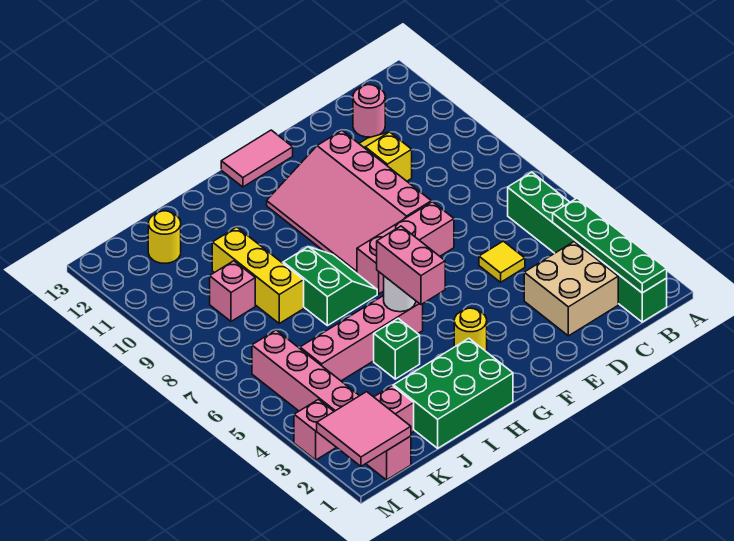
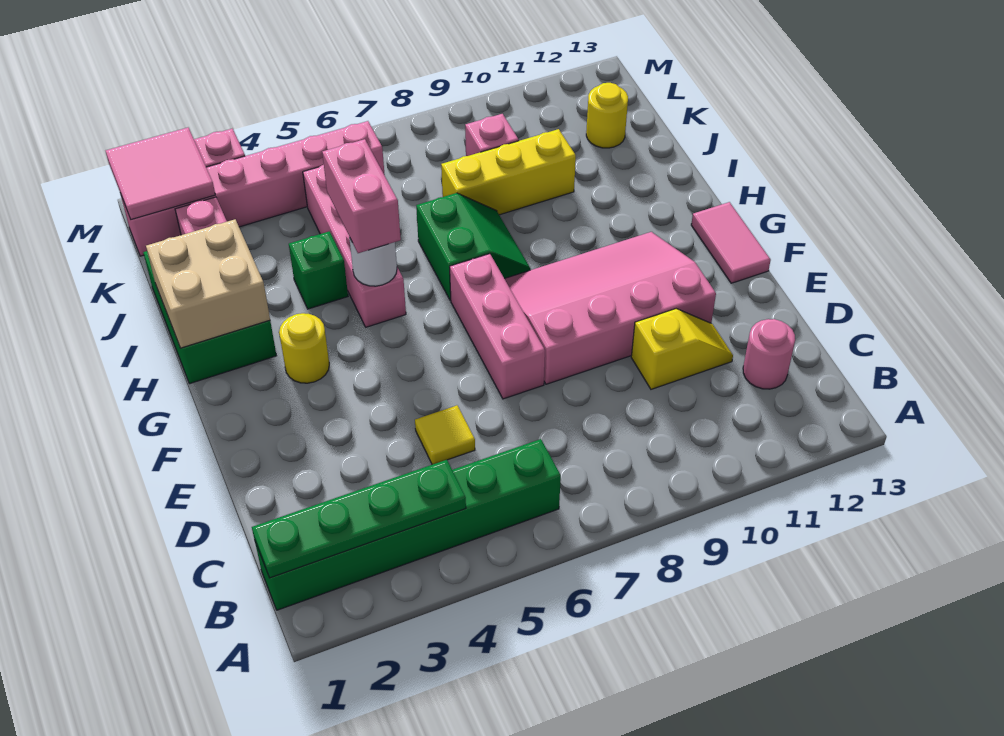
tan 2x2 brick [524,242,618,336] -> tan 2x2 brick moved to [146,219,270,348]
pink 1x2 brick [377,226,445,305] -> pink 1x2 brick turned to [322,139,401,253]
green 2x2 slope [283,247,377,326] -> green 2x2 slope turned to [416,193,531,300]

